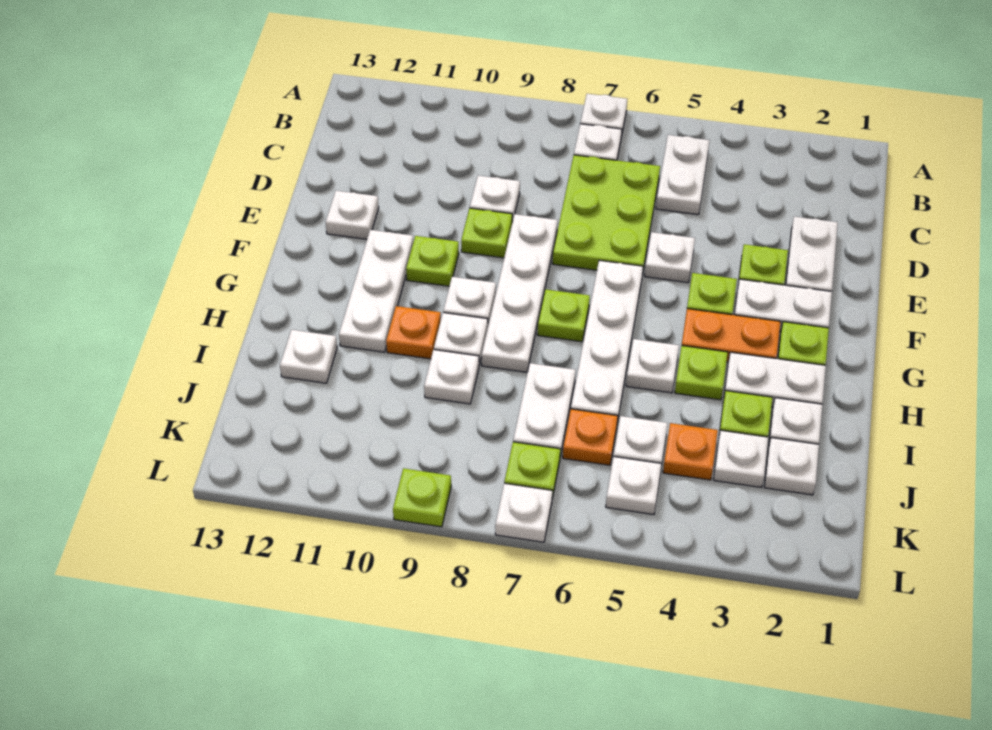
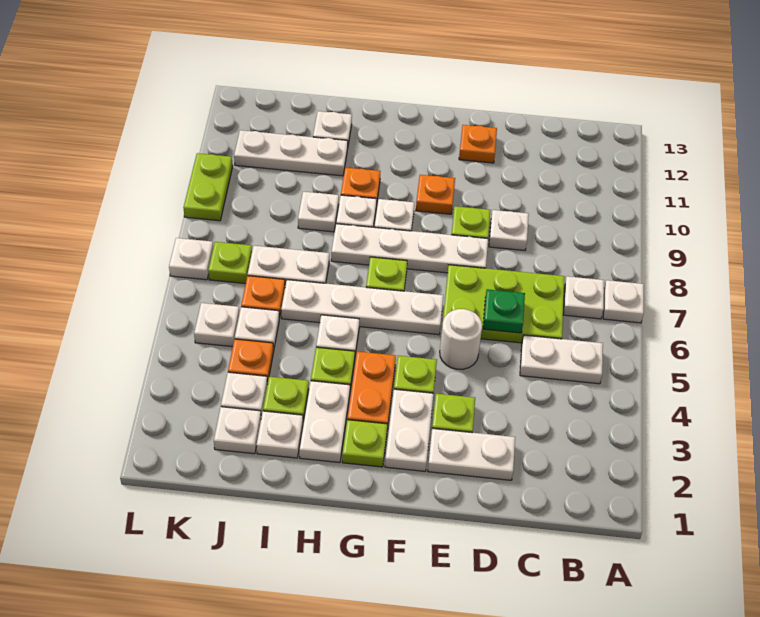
none -> green 1x1 plate [483,289,525,333]
white 1x1 plate [645,232,695,283] -> white 1x1 round brick [440,309,482,369]
white 1x1 plate [325,191,379,239] -> orange 1x1 plate [459,125,497,163]
lime 1x1 plate [406,236,459,286] -> orange 1x1 plate [416,175,455,214]
white 1x3 plate [339,230,413,352] -> white 1x3 plate moved to [234,130,348,176]
lime 1x1 plate [393,468,451,527] -> lime 1x2 plate [183,153,233,221]

